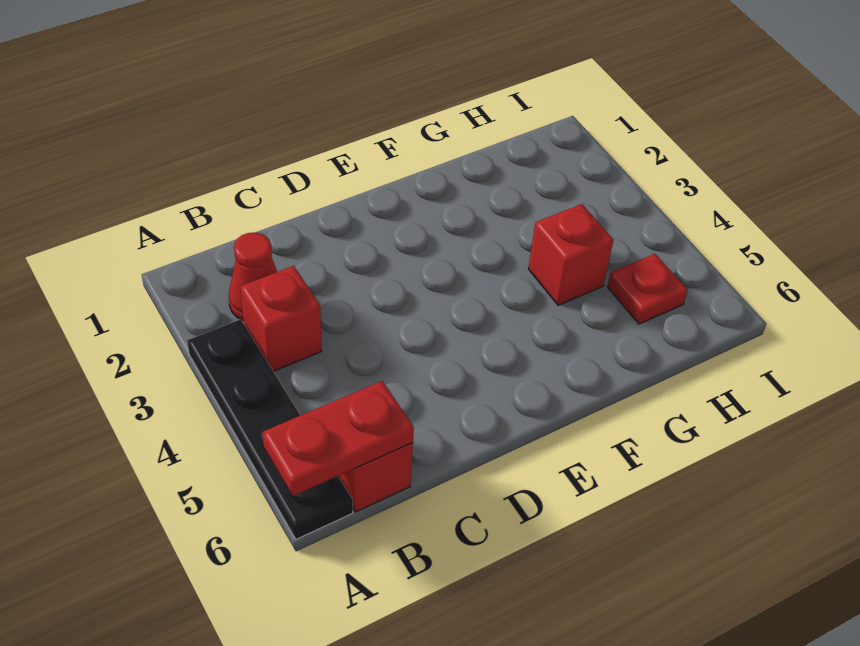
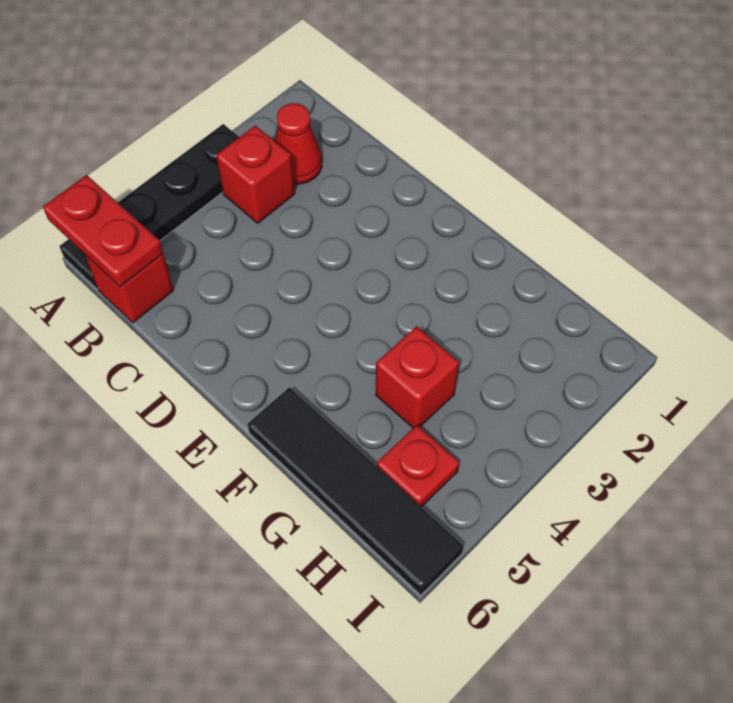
none -> black 1x4 tile [248,387,464,595]

